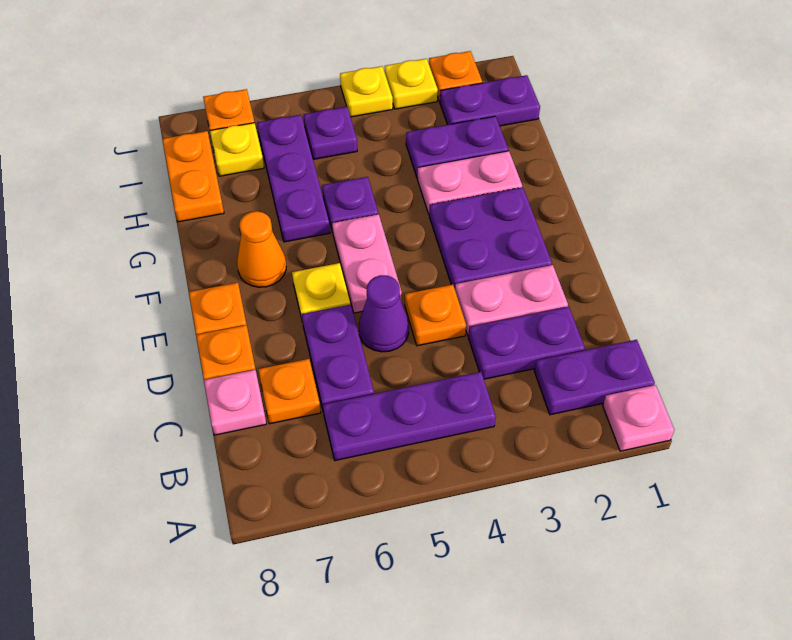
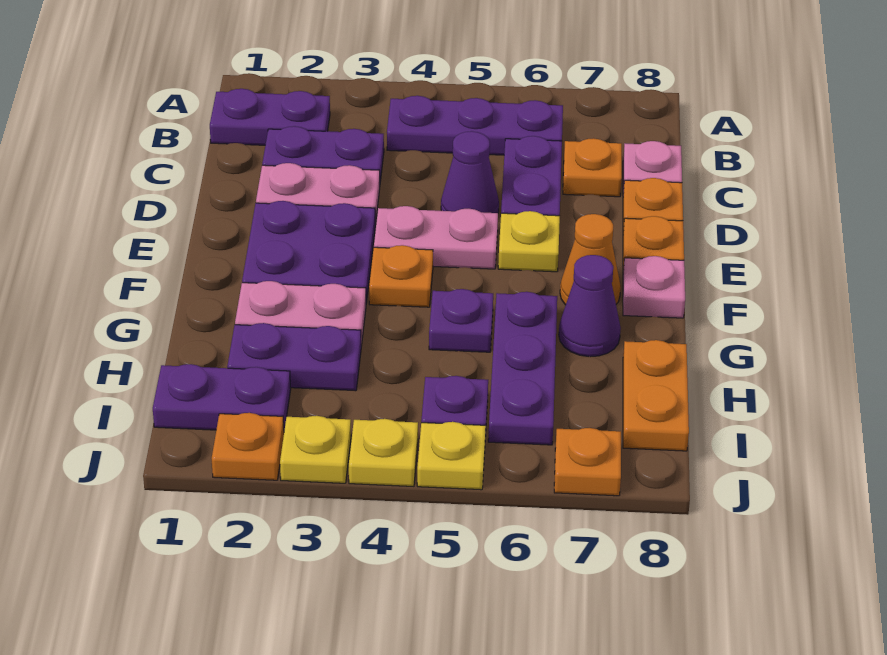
pink 1x1 plate [603,385,674,451] -> pink 1x1 plate moved to [623,256,685,318]
orange 1x1 plate [405,285,466,346] -> orange 1x1 plate moved to [369,245,433,307]
pink 1x2 plate [332,214,402,313] -> pink 1x2 plate turned to [374,206,498,269]
none -> purple 1x1 cone [559,255,621,357]
yellow 1x1 plate [210,123,264,176] -> yellow 1x1 plate moved to [417,422,486,490]

